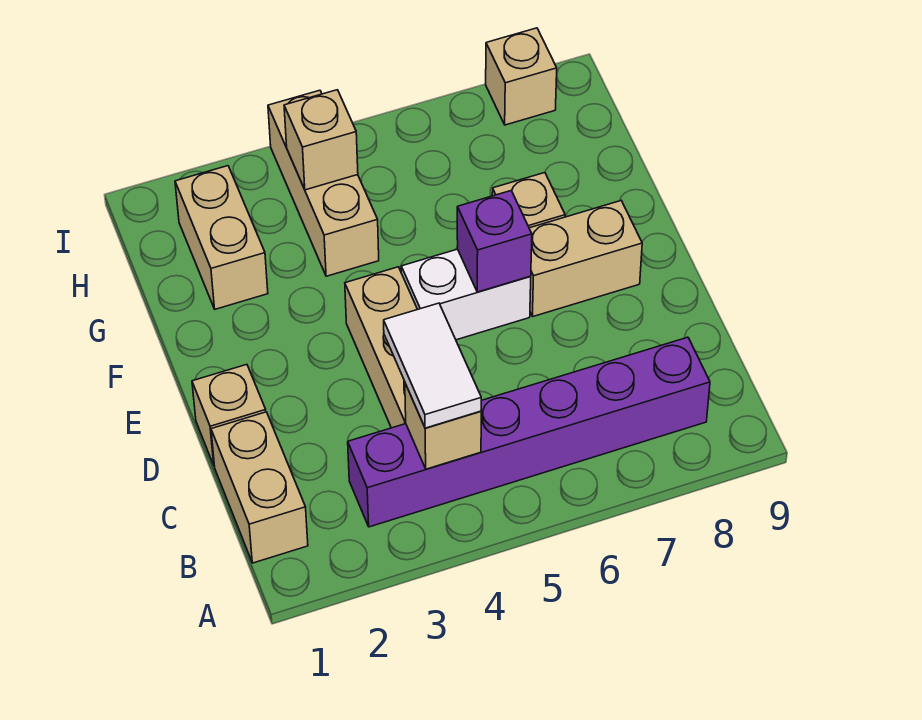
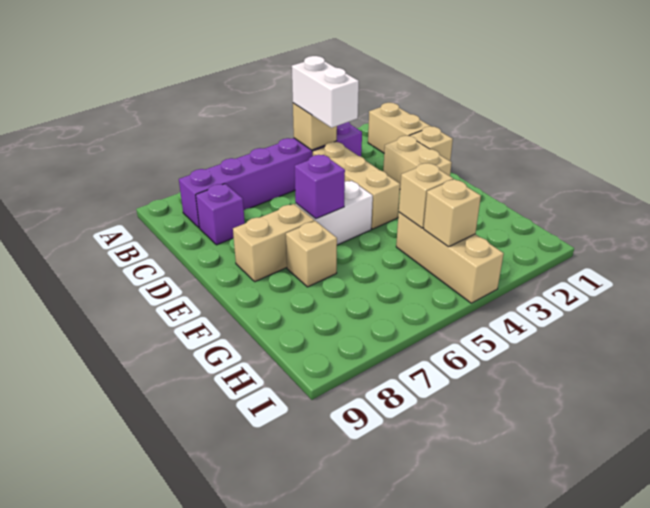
white 1x2 tile [384,303,481,428] -> white 1x2 brick [292,56,359,128]
none -> purple 1x1 brick [196,184,245,245]
tan 1x2 brick [175,166,268,309] -> tan 1x2 brick moved to [383,136,452,185]
tan 1x1 brick [486,28,557,125] -> tan 1x1 brick moved to [399,163,453,228]

